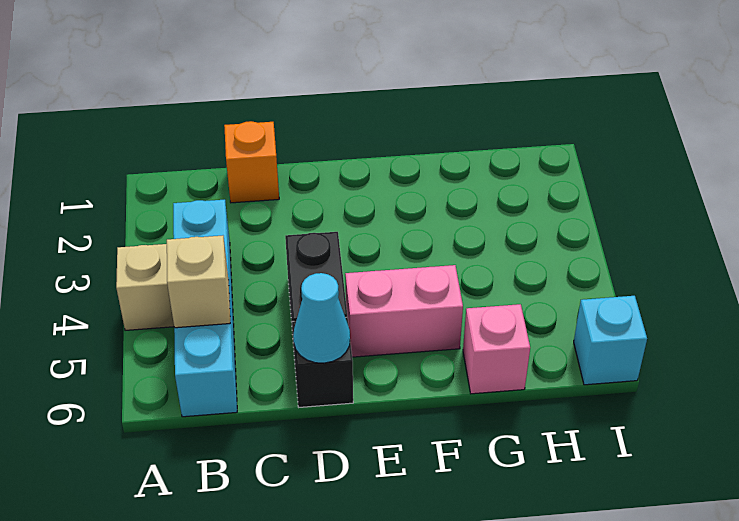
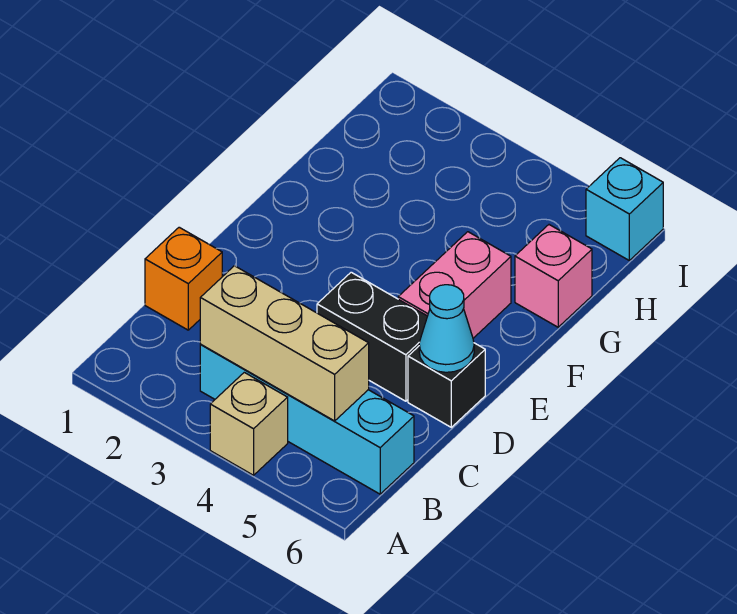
tan 1x1 brick [167,236,230,328] -> tan 1x3 brick [200,266,369,421]

